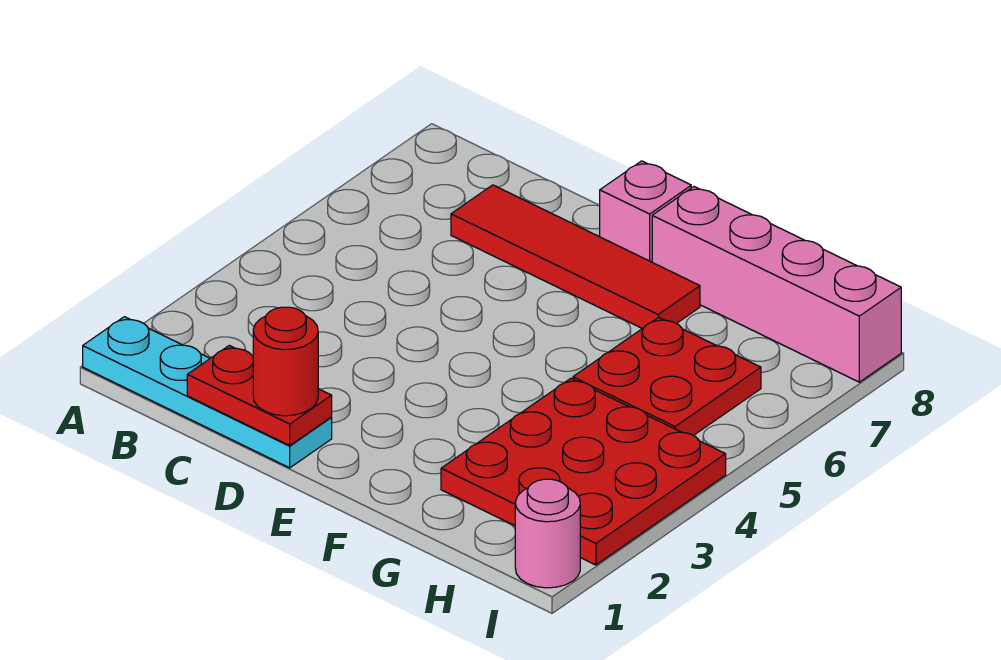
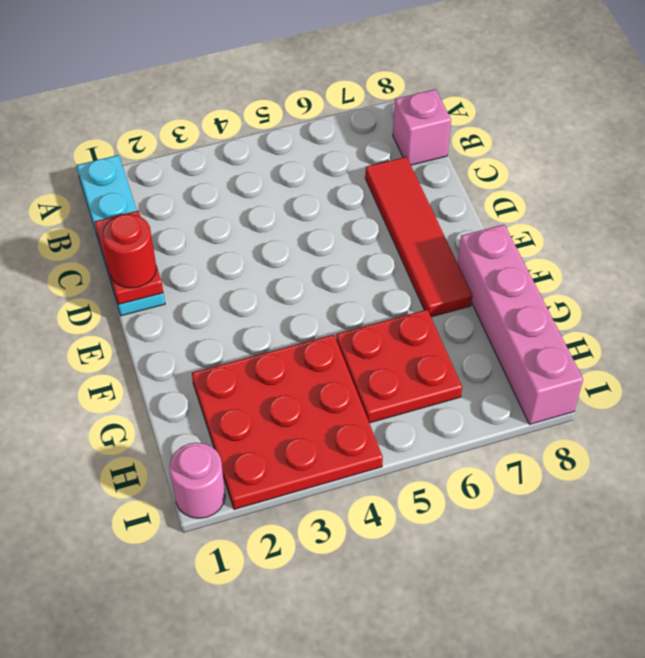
pink 1x1 brick [600,161,691,262] -> pink 1x1 brick moved to [393,89,451,165]

